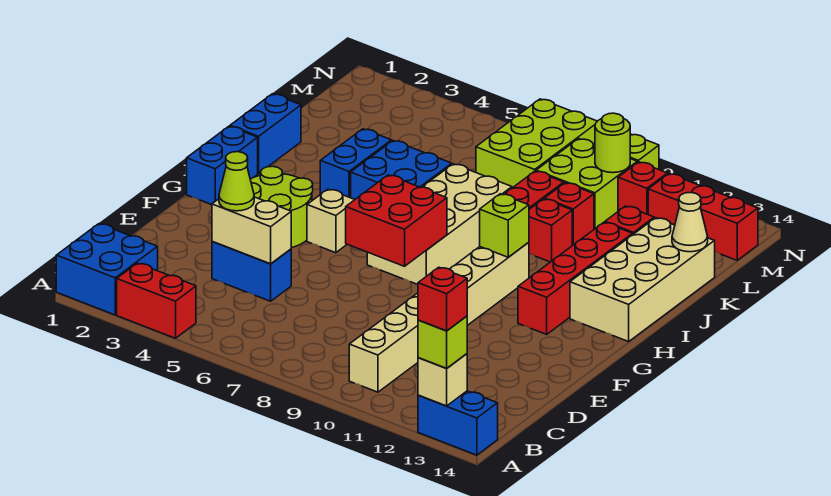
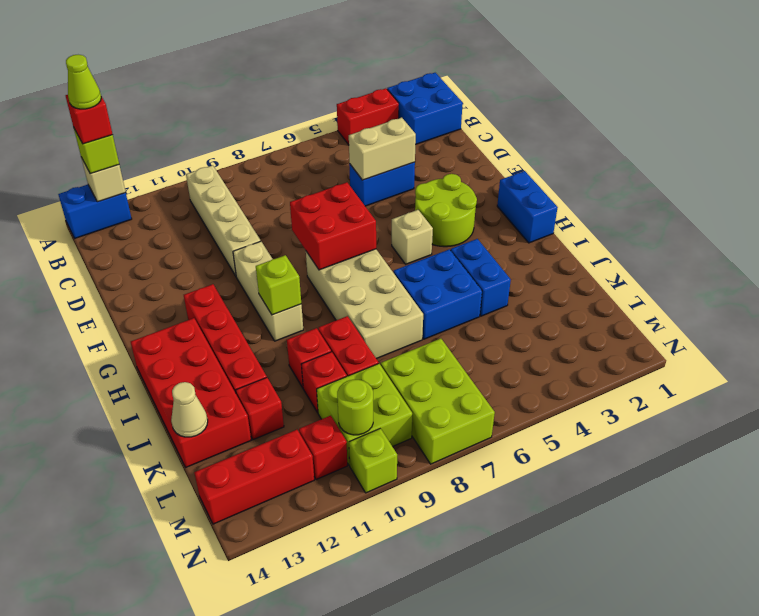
lime 1x1 cone [219,152,254,211] -> lime 1x1 cone moved to [66,55,101,109]
tan 2x4 brick [570,218,715,342] -> red 2x4 brick [131,318,251,467]
blue 1x2 brick [230,94,301,173] -> none

